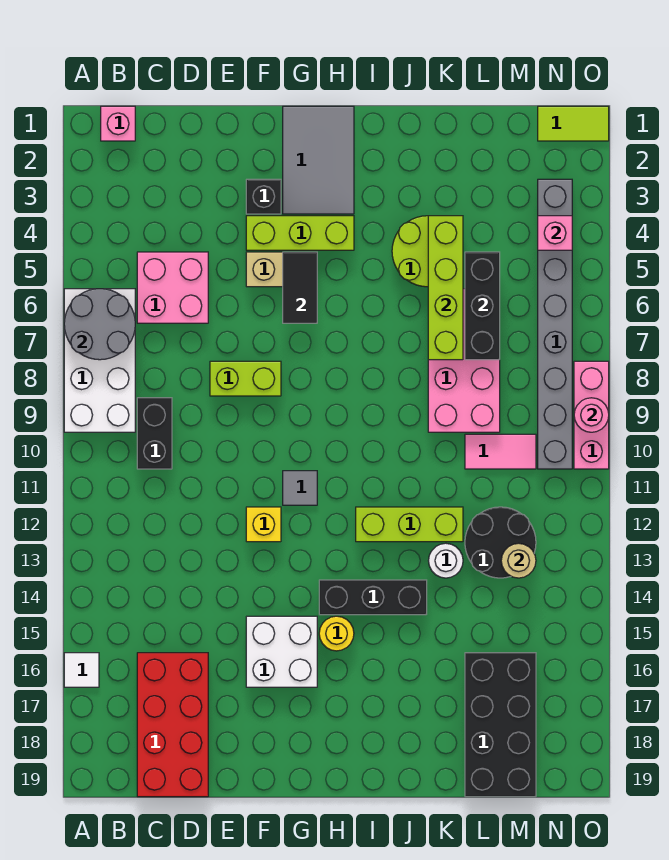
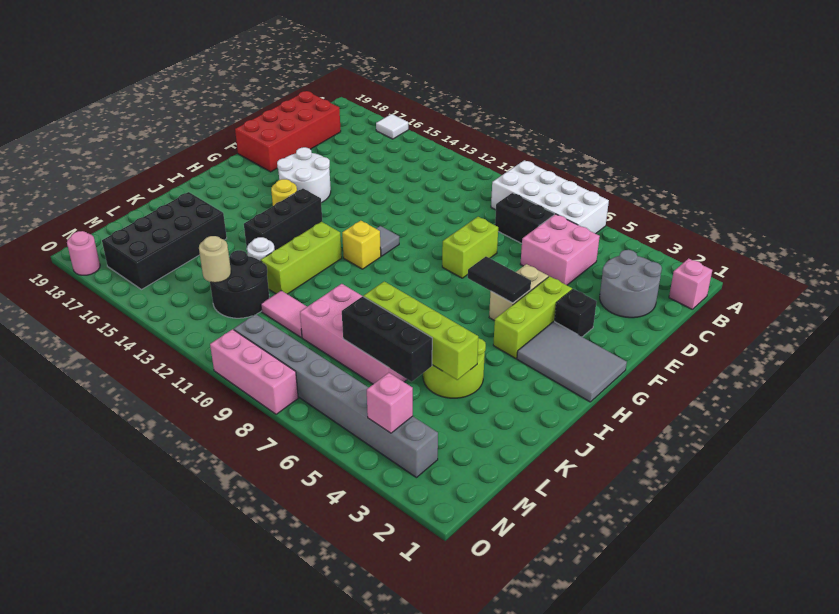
grey 2x2 round brick [64,289,135,360] -> grey 2x2 round brick moved to [600,250,662,318]
black 1x2 brick [137,398,172,469] -> black 1x2 brick moved to [495,193,554,244]
red 2x4 brick [137,653,208,797] -> red 2x4 brick turned to [235,91,341,172]
yellow 1x1 brick [246,507,281,542] -> yellow 1x1 brick moved to [342,221,381,269]
white 2x2 brick [246,616,317,687] -> white 2x2 round brick [277,147,331,203]
pink 1x2 tile [465,434,536,469] -> pink 1x2 tile turned to [261,291,307,338]
black 2x4 brick [465,653,536,797] -> black 2x4 brick turned to [102,192,227,290]
lime 1x2 tile [538,106,609,141] -> none
pink 1x1 round brick [574,398,609,432] -> pink 1x1 round brick moved to [67,231,100,275]

